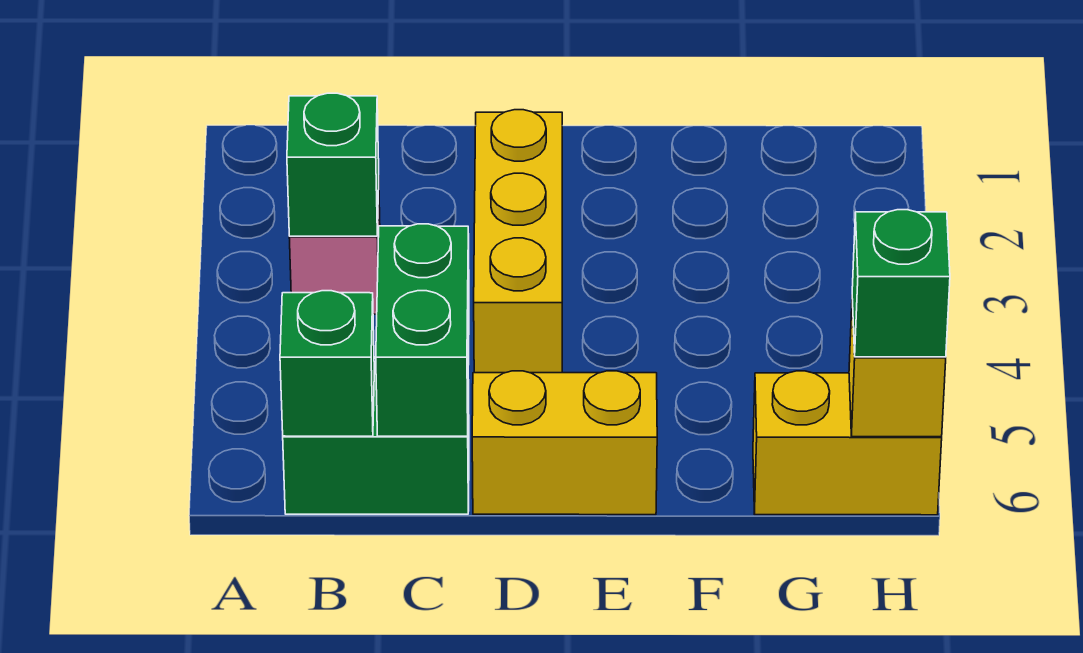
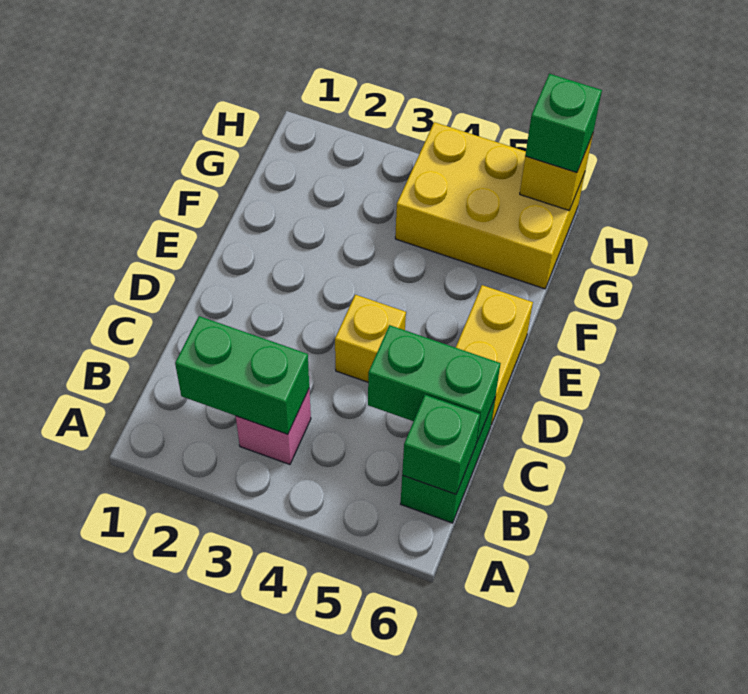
green 1x1 brick [287,93,379,236] -> green 1x2 brick [175,316,309,434]
yellow 1x3 brick [474,110,562,373] -> yellow 1x1 brick [335,295,406,382]
yellow 1x2 brick [753,371,942,515] -> yellow 2x3 brick [395,122,585,289]

